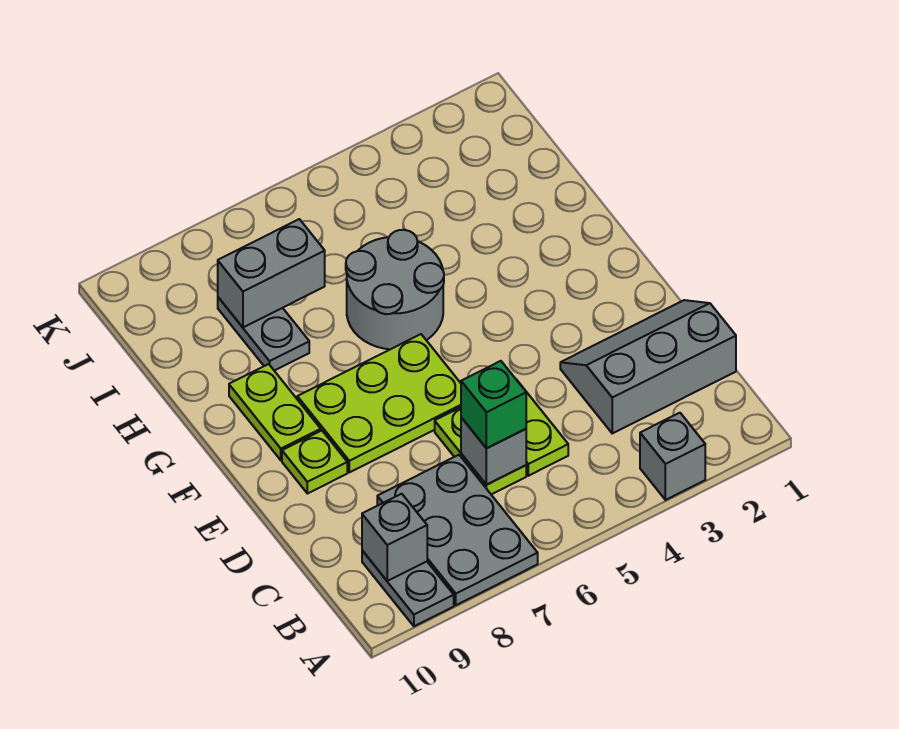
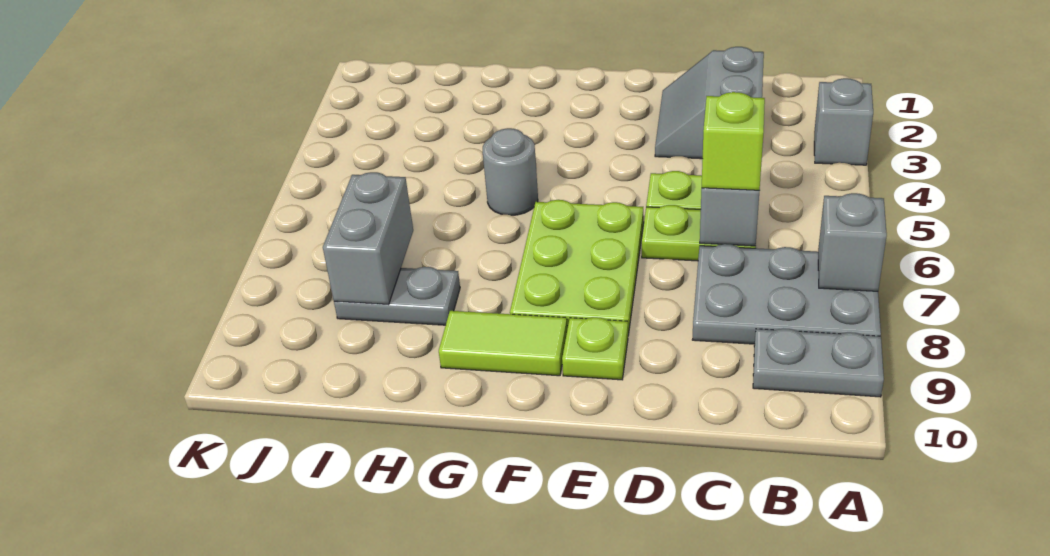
grey 1x1 brick [362,494,427,581] -> grey 1x1 brick moved to [818,193,887,291]
grey 2x3 slope [560,300,736,433] -> grey 2x2 slope [655,47,764,159]
green 1x1 brick [461,361,526,448] -> lime 1x1 brick [702,92,765,190]
lime 1x2 plate [229,364,321,460] -> lime 1x2 tile [439,311,567,376]
grey 2x2 round brick [346,230,444,349] -> grey 1x1 round brick [483,128,538,215]

